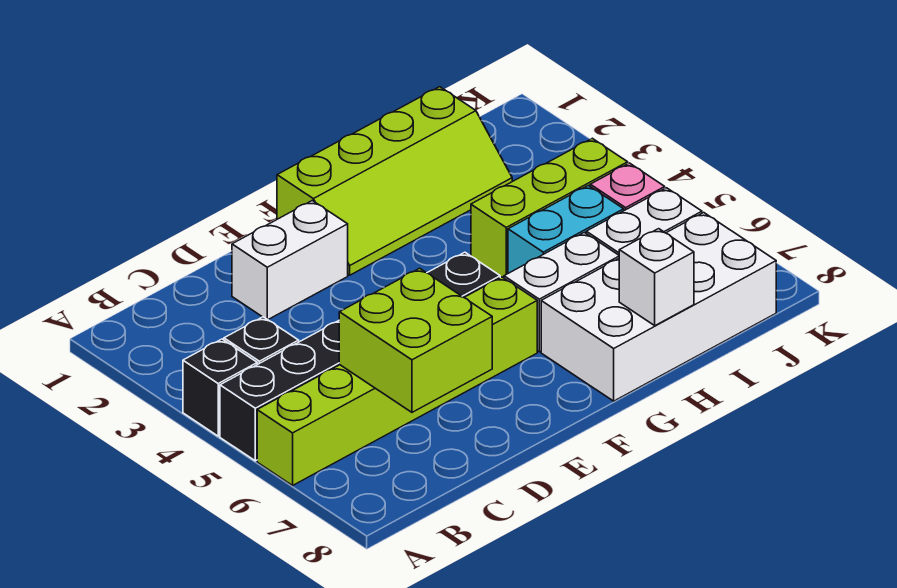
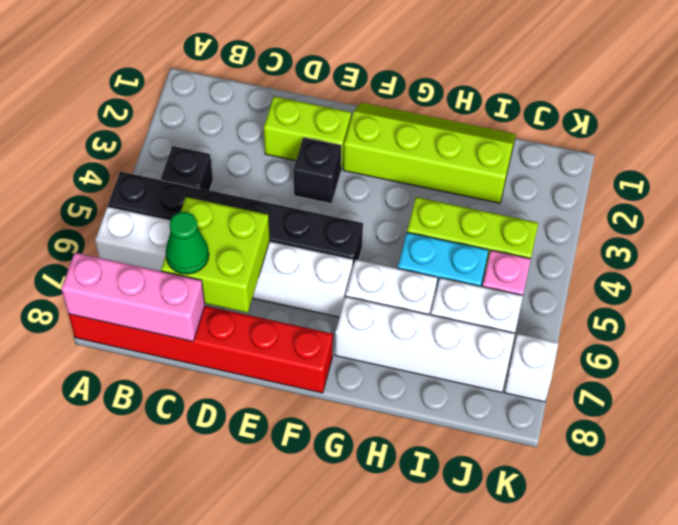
black 1x1 brick [183,339,257,436] -> black 1x1 brick moved to [293,137,341,204]
lime 1x6 brick [257,277,537,485] -> white 1x6 brick [95,207,353,317]
none -> red 1x6 brick [68,306,333,393]
none -> pink 1x3 brick [61,253,205,341]
none -> green 1x1 cone [166,212,209,274]
white 1x2 brick [232,201,348,320] -> lime 1x2 brick [264,96,351,170]
lime 2x4 slope [277,87,512,275] -> lime 2x4 slope turned to [343,103,516,203]
white 2x4 brick [541,213,776,401] -> white 1x4 brick [335,296,515,392]
white 1x1 brick [619,229,694,326] -> white 1x1 brick moved to [504,334,558,402]

